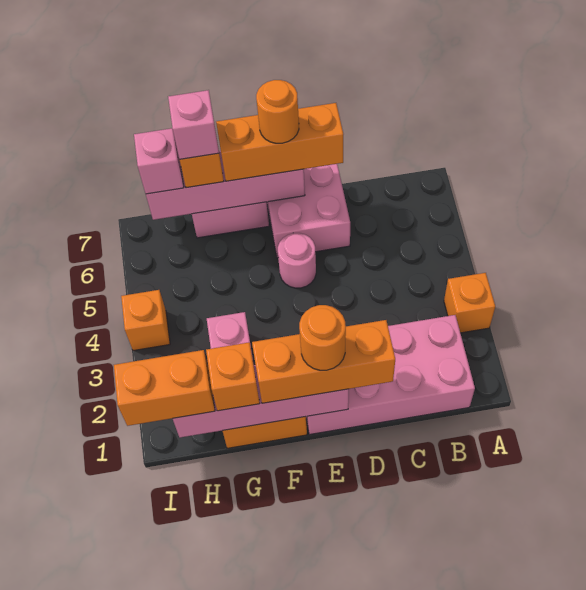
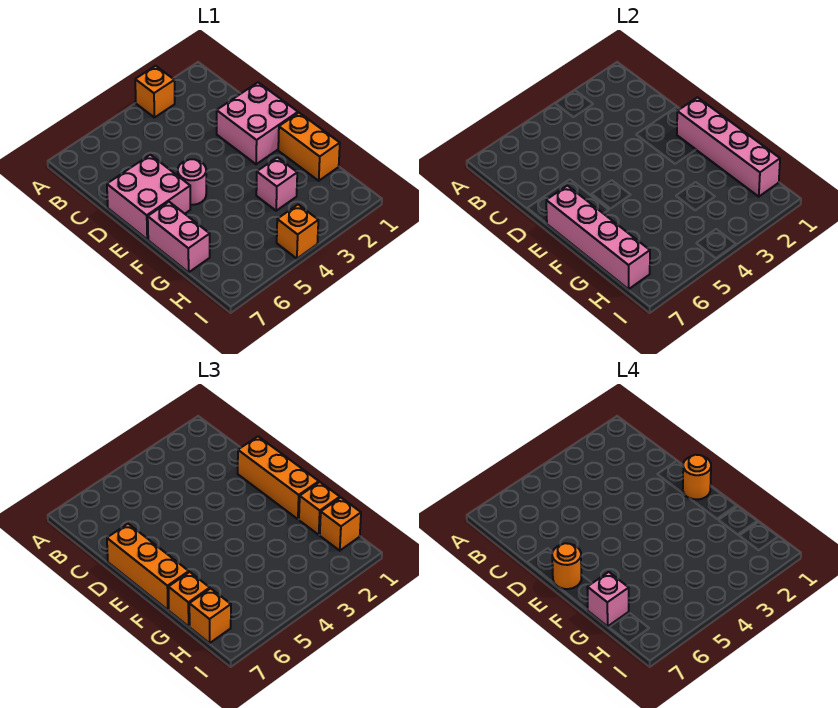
pink 2x4 brick [306,315,475,435] -> pink 2x2 brick [217,83,298,164]
orange 1x2 brick [114,350,215,426] -> orange 1x1 brick [320,498,361,551]
pink 1x1 brick [134,128,184,194] -> orange 1x1 brick [189,588,231,643]

